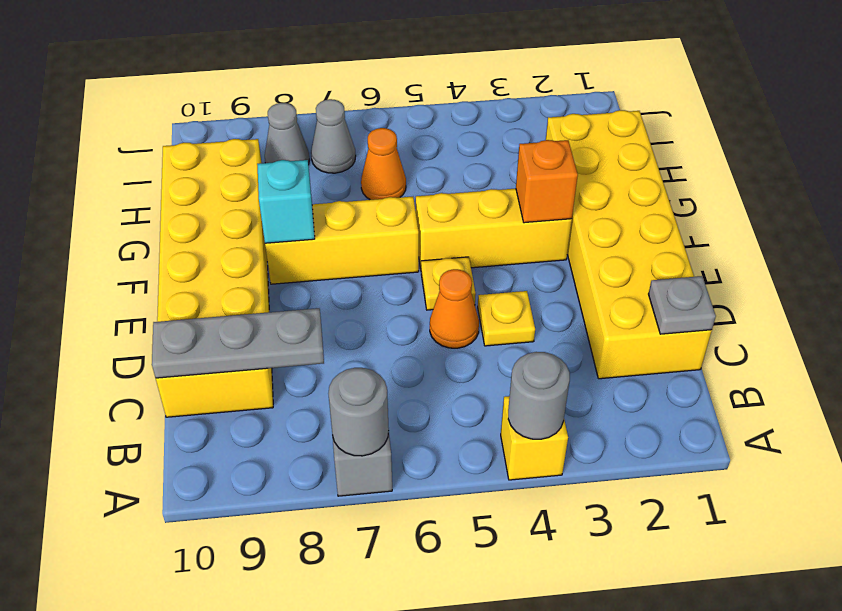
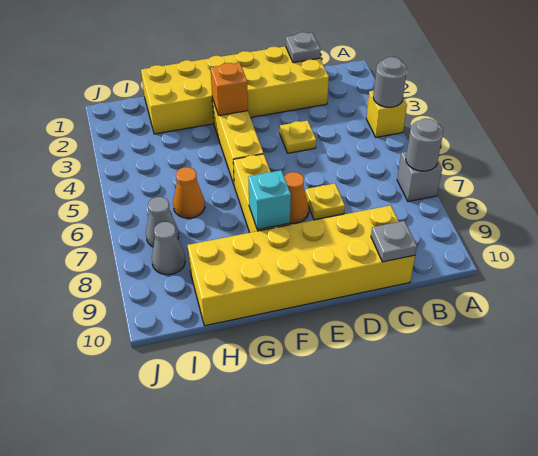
grey 1x3 plate [152,308,324,378] -> grey 1x1 plate [371,221,417,262]
orange 1x1 cone [430,269,479,348] -> orange 1x1 cone moved to [284,172,309,223]
yellow 1x1 plate [421,257,476,310] -> yellow 1x1 plate moved to [305,184,345,220]

